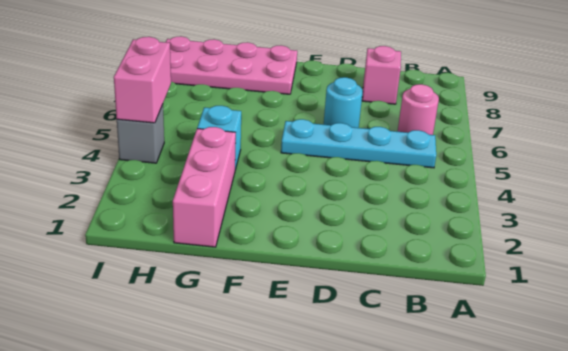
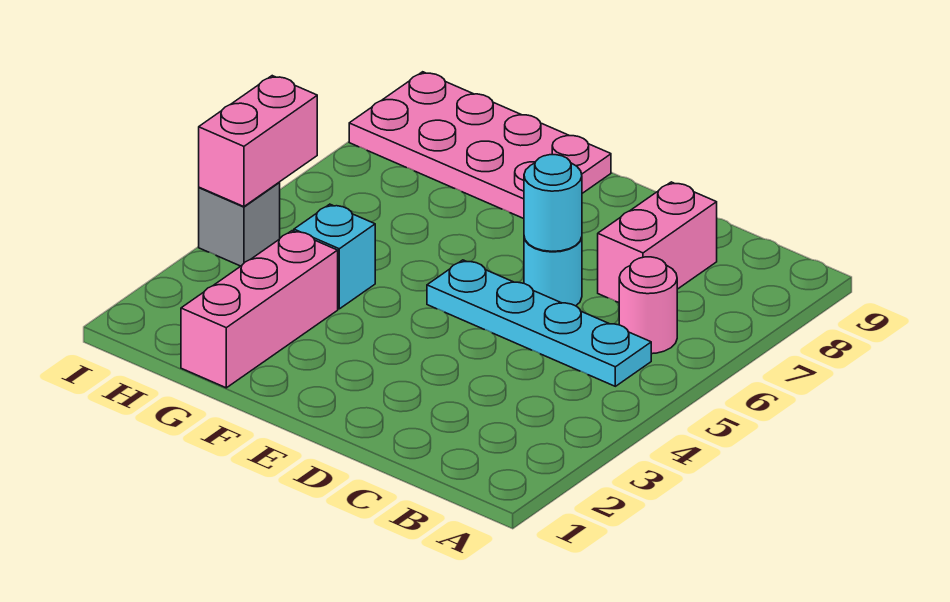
pink 1x1 brick [362,46,401,104] -> pink 1x2 brick [598,182,717,303]
none -> cyan 1x1 round brick [524,155,582,251]

